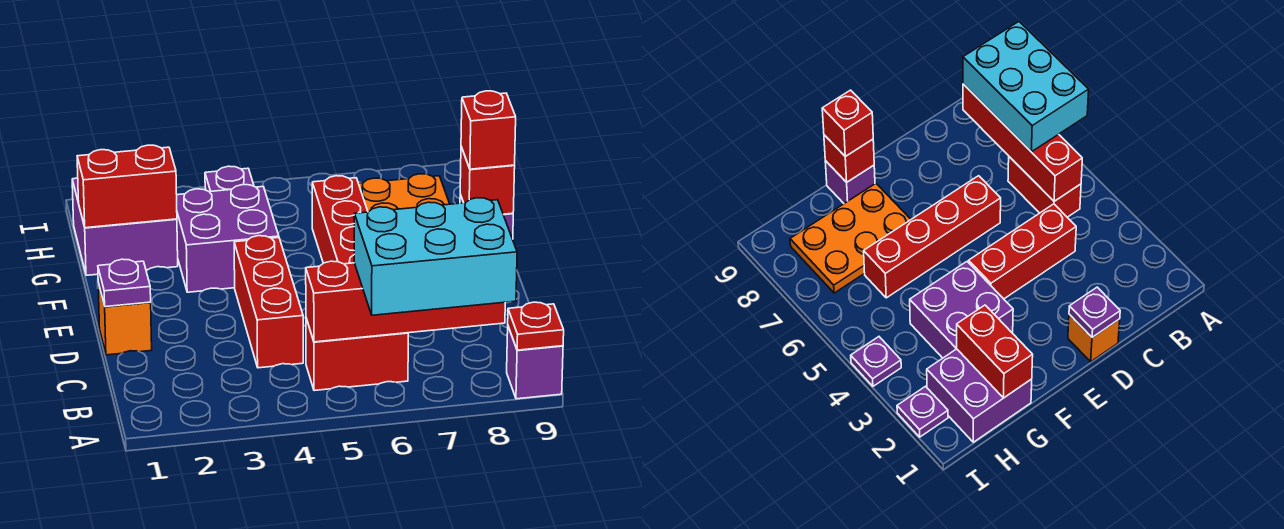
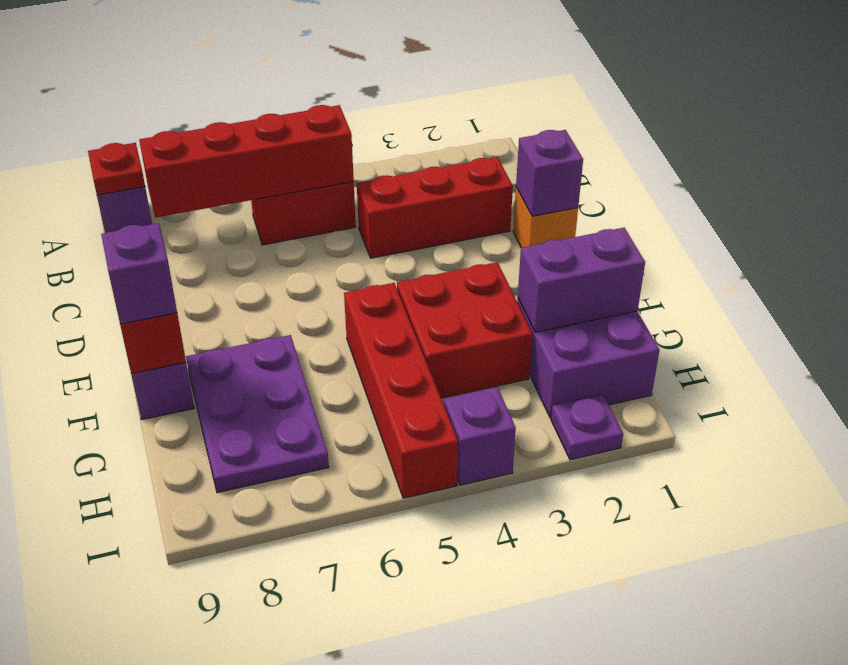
cyan 2x3 brick [354,198,517,315] -> none
red 1x3 brick [234,236,303,368] -> red 1x3 brick turned to [357,157,513,258]
purple 1x1 plate [98,259,151,307] -> purple 1x1 brick [516,130,583,216]
red 1x4 brick [312,176,368,264] -> red 1x4 brick moved to [344,283,458,498]
purple 2x2 brick [177,185,279,292] -> red 2x2 brick [397,262,533,398]
orange 2x3 plate [359,174,449,212] -> purple 2x3 plate [186,335,329,493]
red 1x1 brick [461,91,516,169] -> purple 1x1 brick [101,223,177,324]
red 1x2 brick [77,145,177,228] -> purple 1x2 brick [518,228,645,332]
purple 1x1 plate [205,166,254,192] -> purple 1x1 brick [444,387,516,485]

